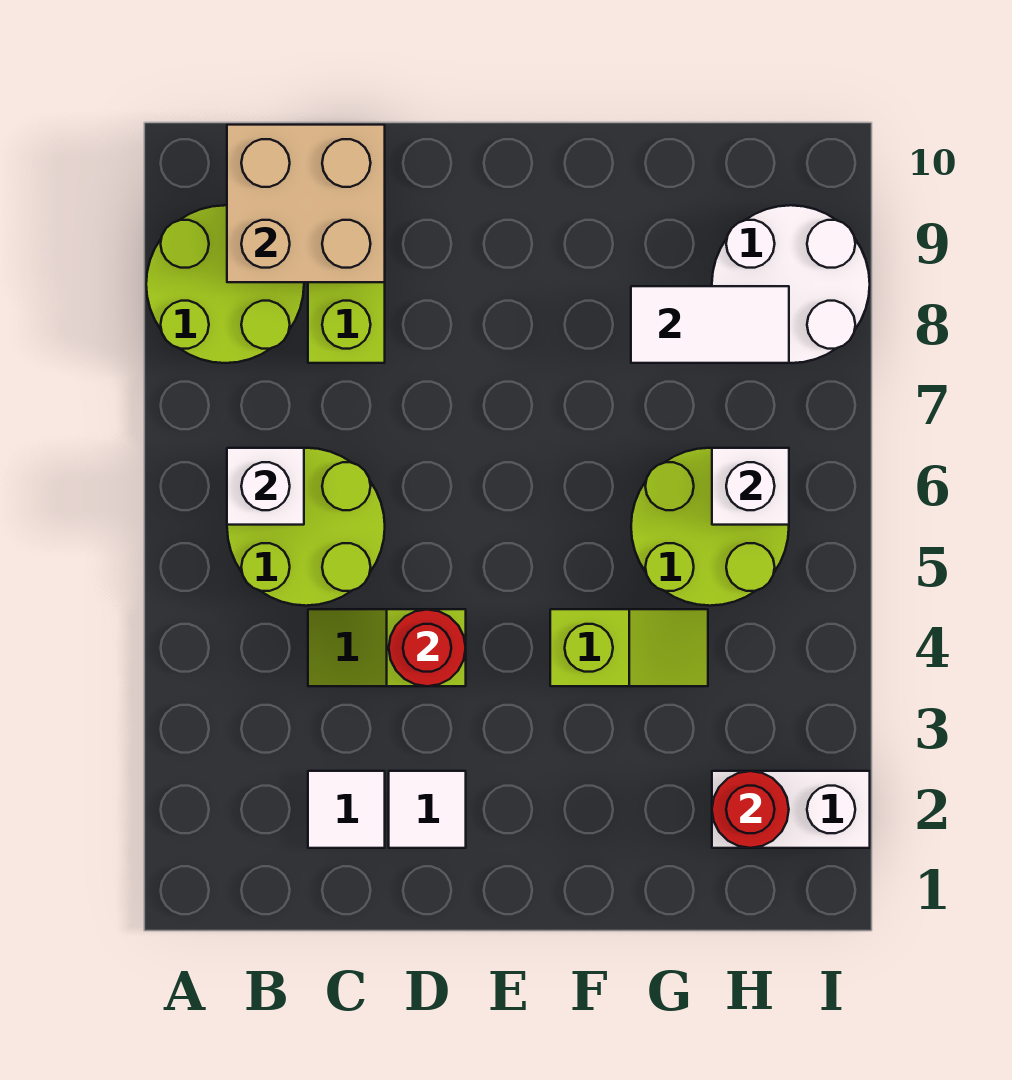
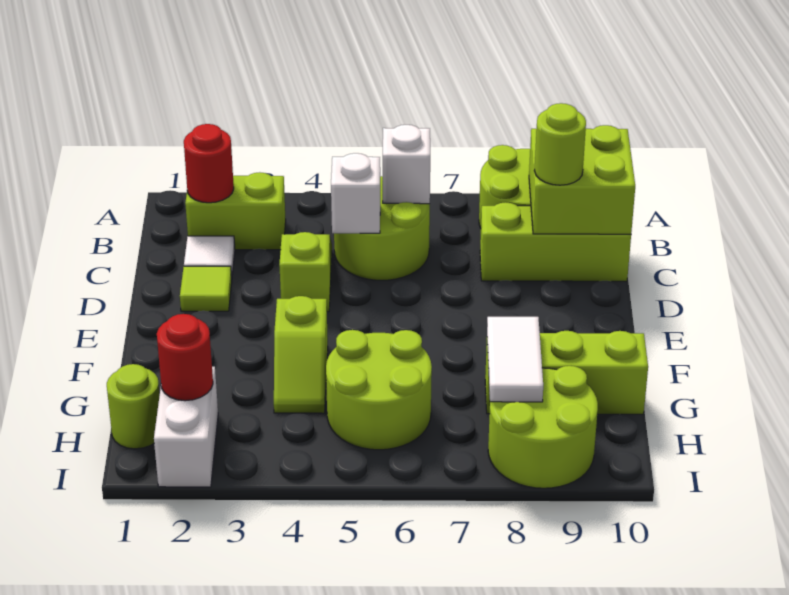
none -> lime 1x2 brick [185,172,286,250]
tan 2x2 brick [227,125,385,282] -> lime 2x2 brick [529,125,635,234]
none -> lime 1x1 round brick [534,103,586,185]
white 1x1 tile [389,771,466,848] -> lime 1x1 tile [180,266,232,311]
red 1x1 round brick [389,609,466,686] -> red 1x1 round brick moved to [184,124,234,203]
none -> lime 1x3 brick [485,331,648,414]
none -> lime 1x1 round brick [107,364,160,449]
white 1x1 brick [712,448,789,525] -> white 1x1 brick moved to [331,153,380,233]
white 2x2 round brick [712,205,870,363] -> lime 2x2 round brick [488,366,598,488]

